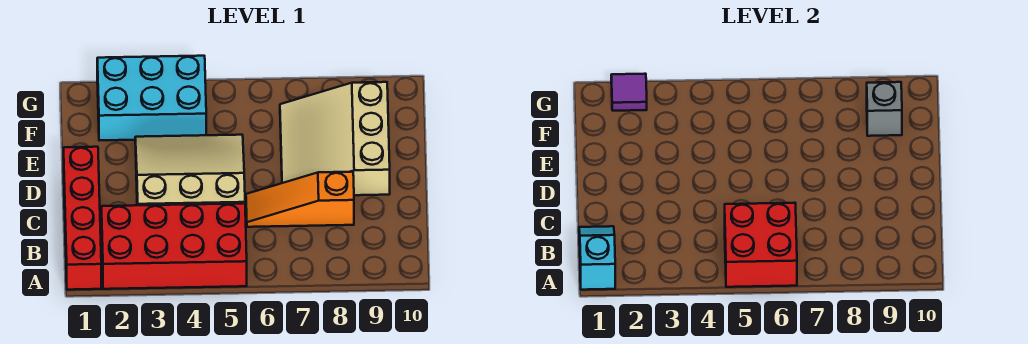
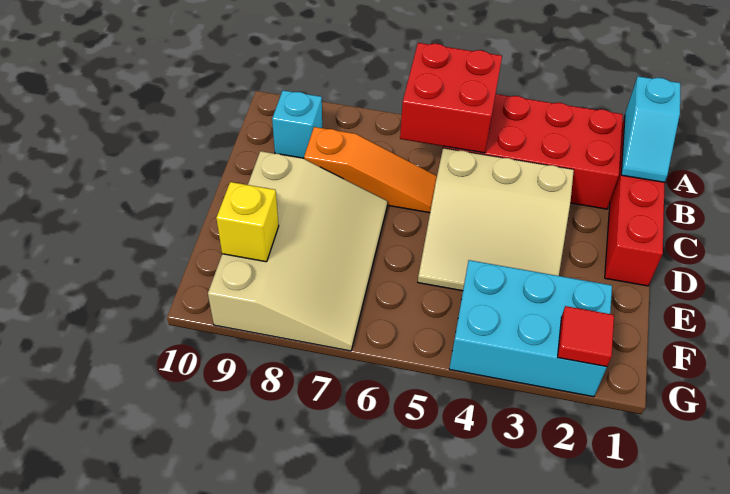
none -> cyan 1x1 brick [272,90,322,158]
tan 3x3 slope [280,82,390,195] -> tan 3x4 slope [208,151,387,351]
grey 1x1 brick [867,82,902,136] -> yellow 1x1 brick [216,182,279,262]
purple 1x1 tile [611,74,647,111] -> red 1x1 tile [558,306,614,367]

